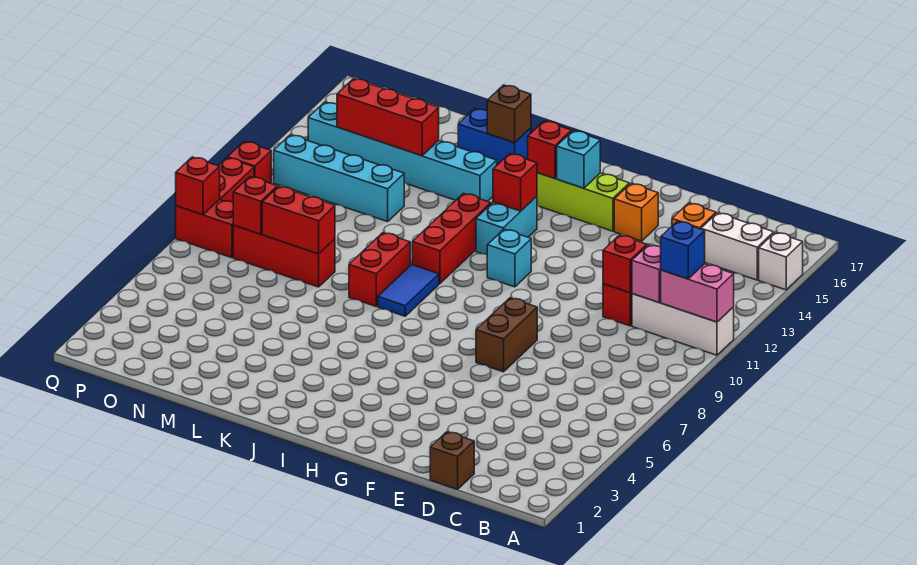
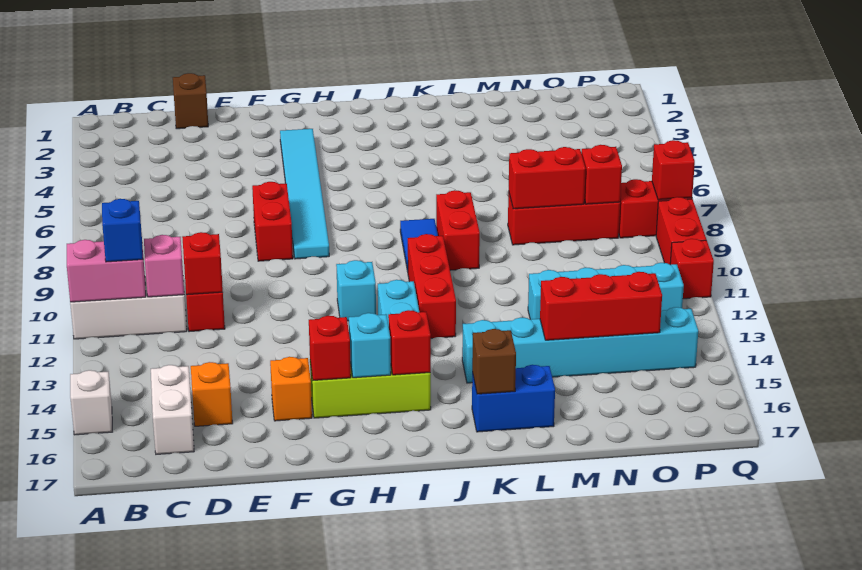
white 1x2 brick [701,213,774,280] -> white 1x2 brick turned to [151,365,194,454]
brown 1x2 brick [476,298,537,372] -> red 1x2 brick [252,182,293,261]
none -> cyan 1x6 tile [280,129,329,259]
red 1x1 brick [493,154,537,211] -> red 1x1 brick moved to [309,316,351,380]

